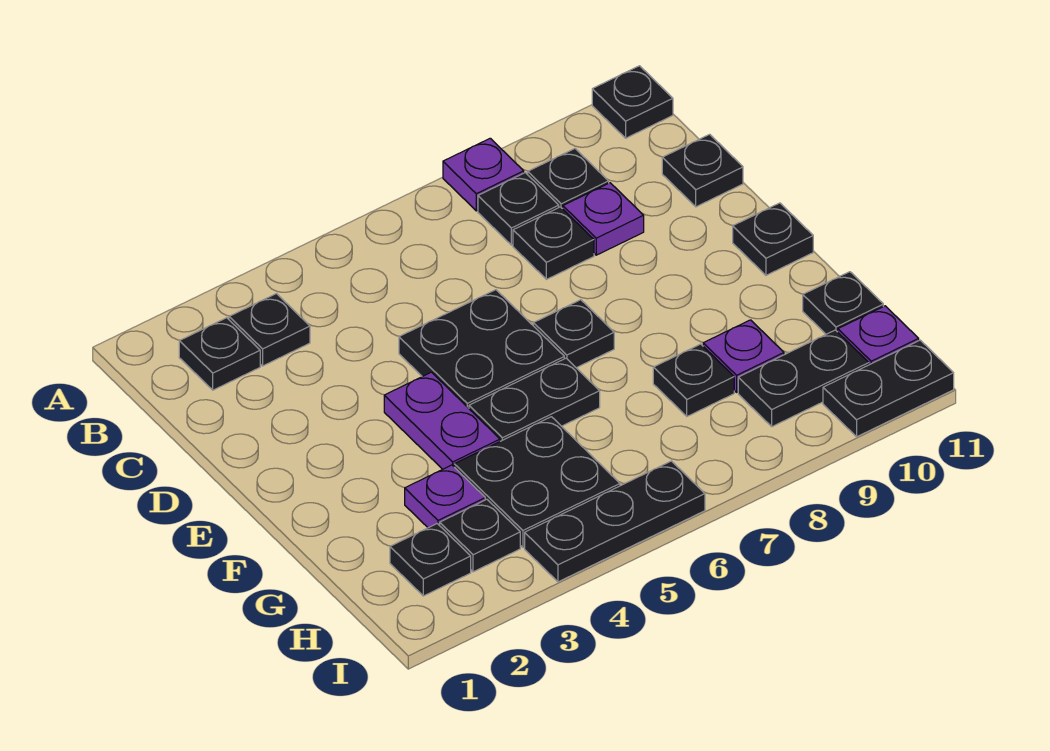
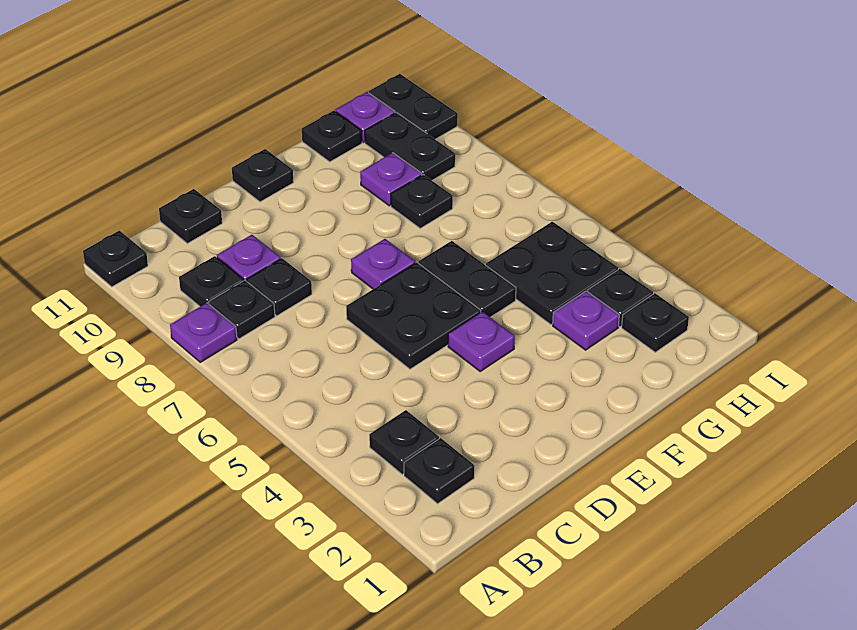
purple 1x2 plate [384,372,500,469] -> purple 1x1 plate [448,311,515,371]
black 1x1 plate [533,300,614,368] -> purple 1x1 plate [351,239,415,289]
black 1x3 plate [525,461,705,582] -> none

